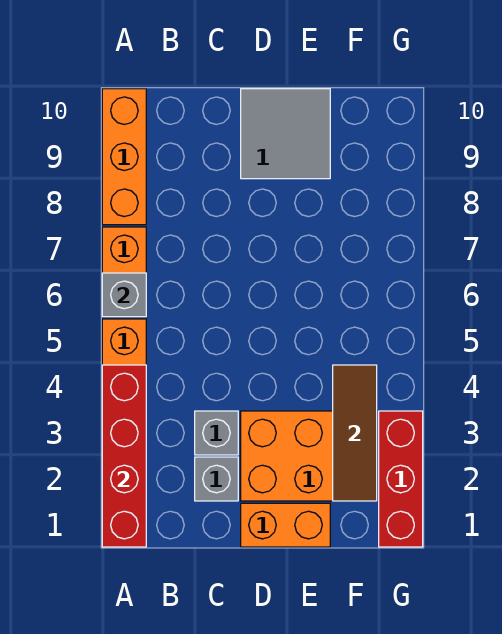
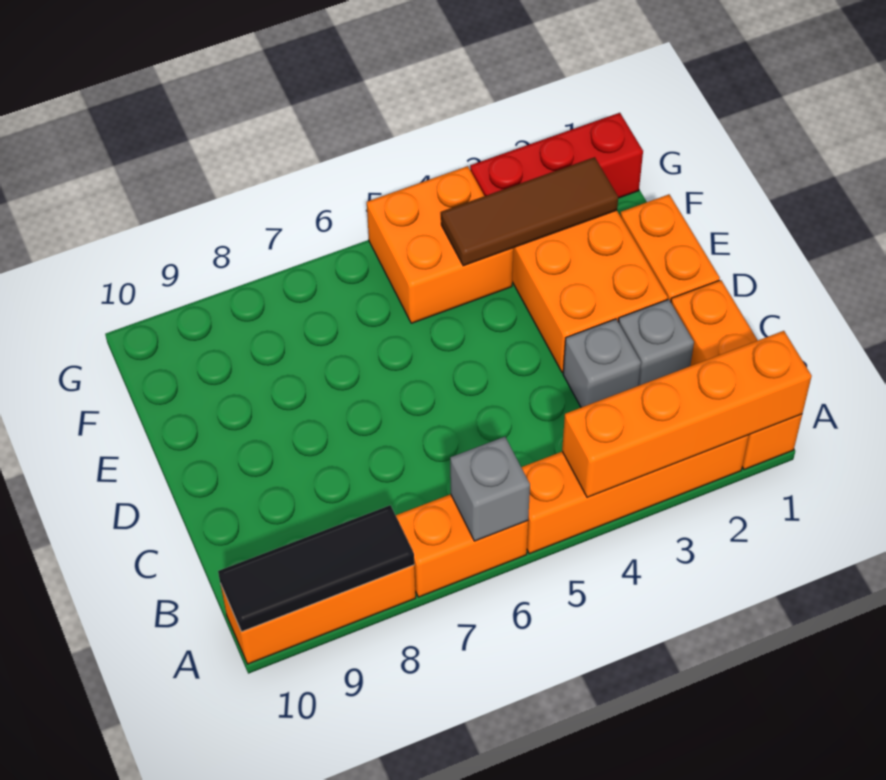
none -> orange 1x3 brick [671,280,802,470]
red 1x4 brick [102,365,146,547] -> orange 1x4 brick [562,331,812,498]
none -> black 1x3 tile [218,505,414,632]
grey 2x2 tile [241,89,330,179] -> none
none -> orange 2x2 brick [367,166,513,323]

